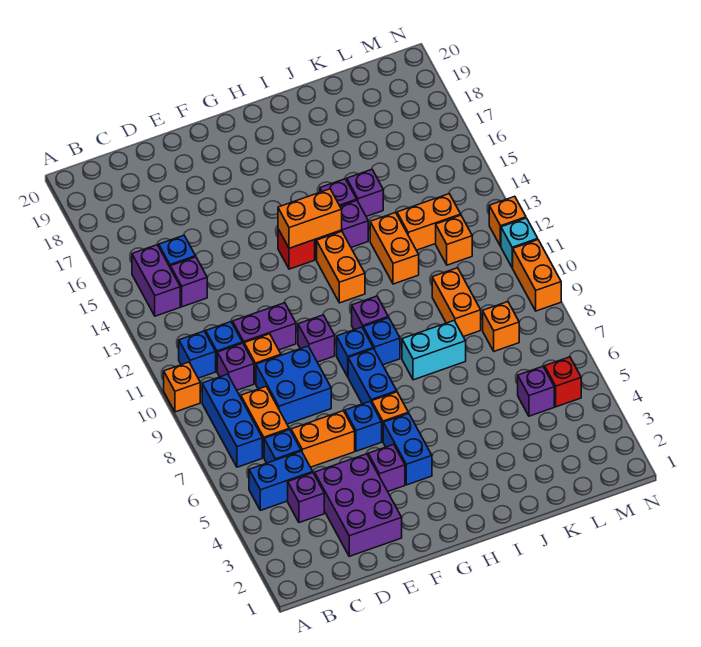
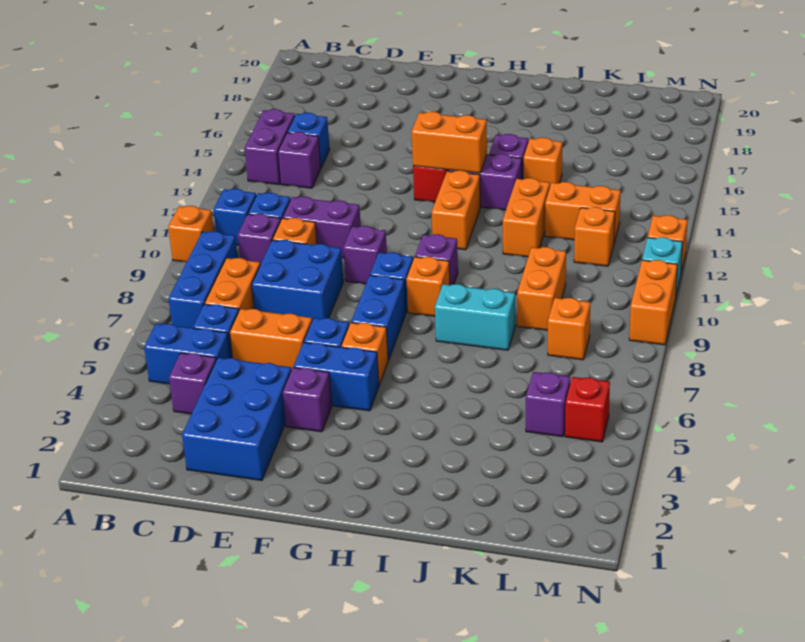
purple 2x3 brick [315,454,402,556] -> blue 2x3 brick [182,358,291,481]
blue 1x2 brick [383,413,432,485] -> blue 1x2 brick turned to [293,343,379,411]
blue 1x1 brick [363,318,400,365] -> orange 1x1 brick [406,257,450,316]
purple 1x1 brick [347,170,383,216] -> orange 1x1 brick [524,138,562,186]

